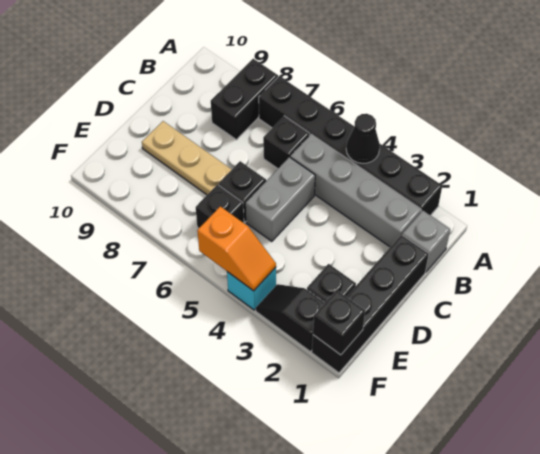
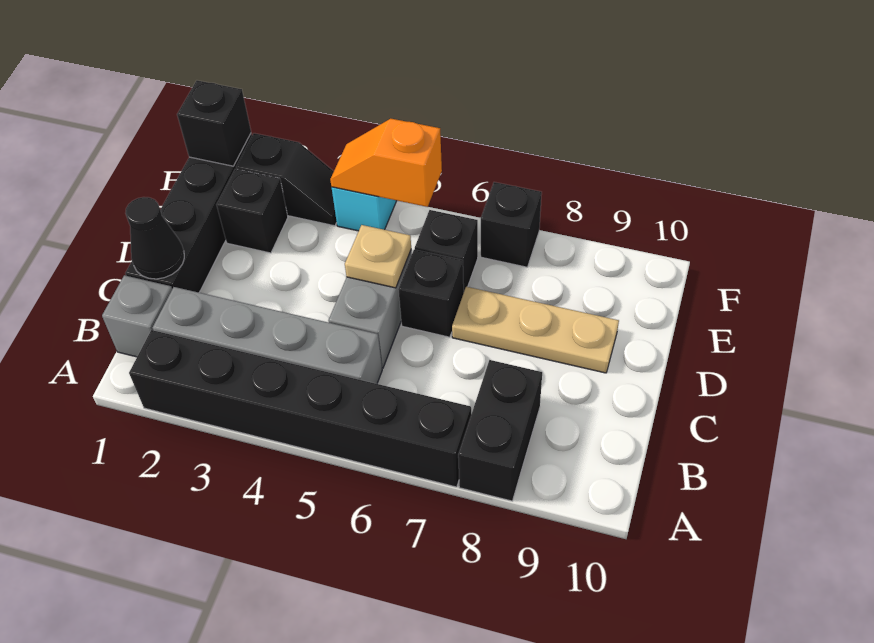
black 1x1 cone [346,114,380,164] -> black 1x1 cone moved to [126,197,184,279]
black 1x1 brick [263,116,310,169] -> black 1x1 brick moved to [481,182,542,267]
none -> tan 1x1 plate [345,225,411,288]

